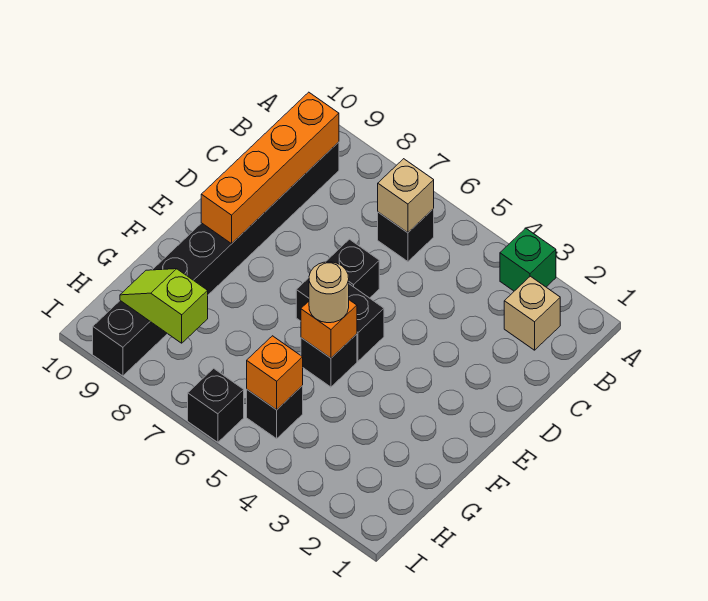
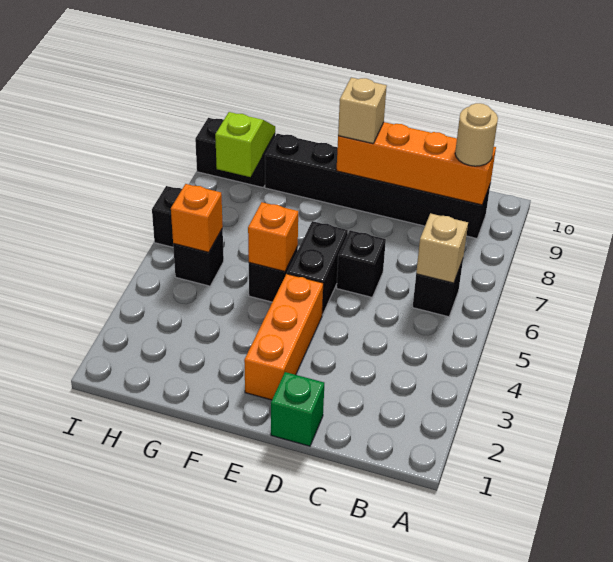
green 1x1 brick [500,228,556,291] -> green 1x1 brick moved to [271,372,324,446]
tan 1x1 brick [504,276,560,350] -> tan 1x1 brick moved to [338,78,387,144]
none -> orange 1x3 brick [244,274,323,400]
tan 1x1 round brick [309,262,349,323] -> tan 1x1 round brick moved to [455,103,498,166]

